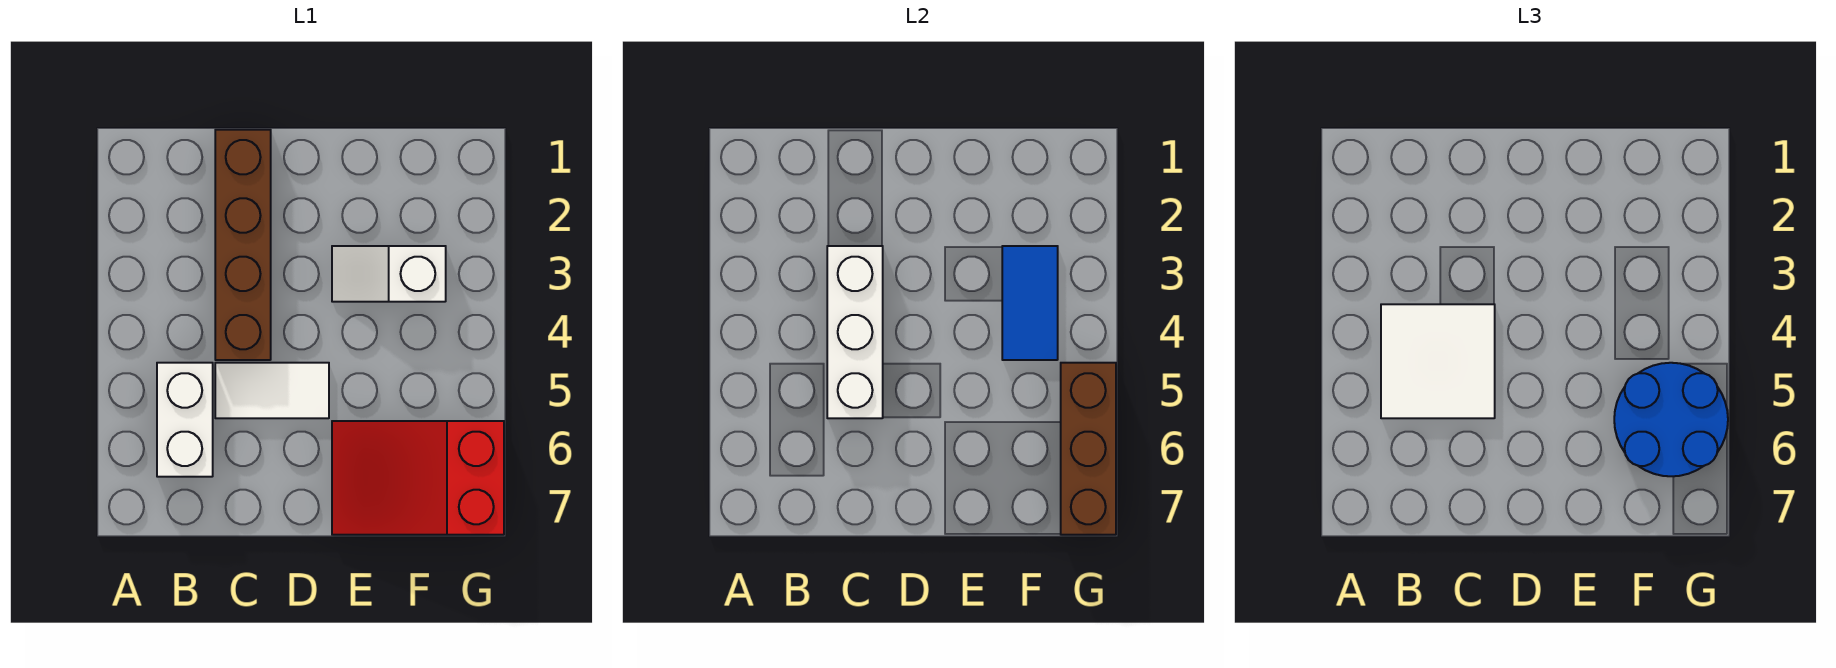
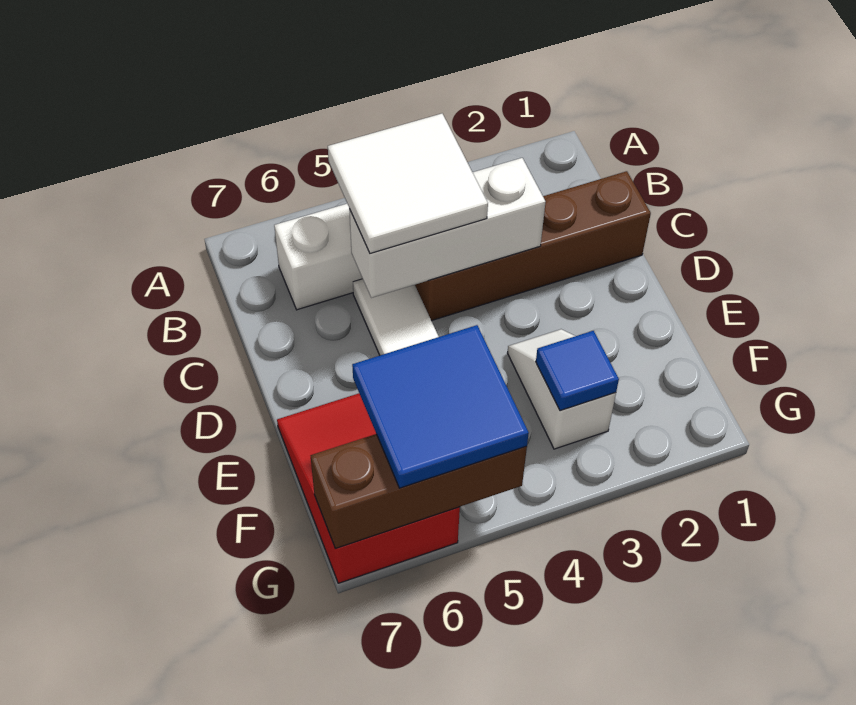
blue 1x2 tile [1002,246,1058,360] -> blue 1x1 tile [536,331,619,411]
blue 2x2 round brick [1614,363,1728,476] -> blue 2x2 tile [352,325,529,488]

